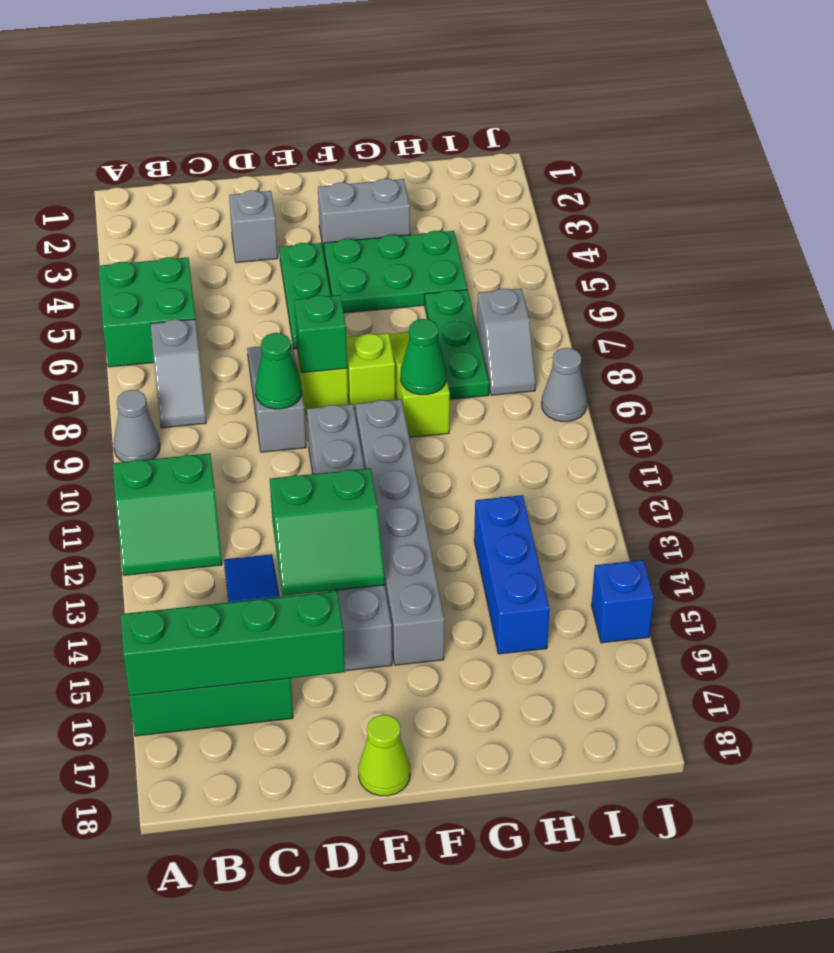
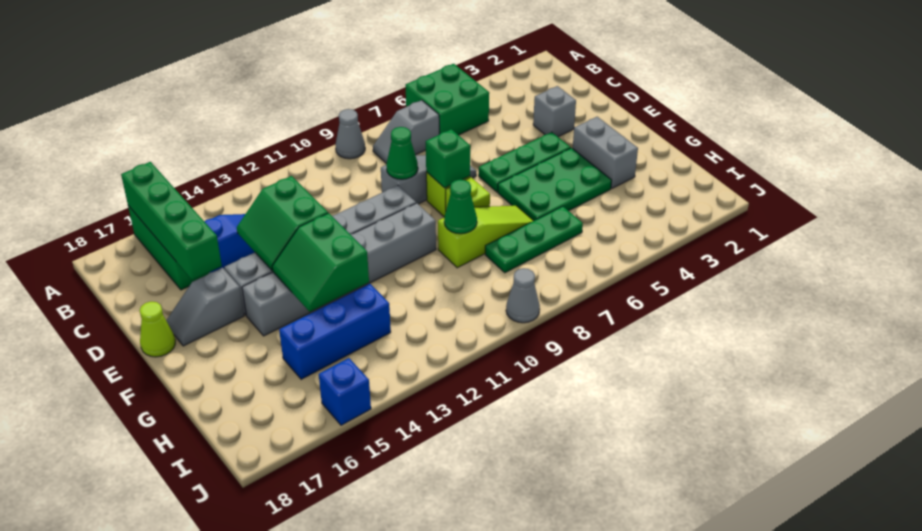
green 2x2 slope [113,453,222,575] -> green 2x2 slope moved to [272,213,369,312]
green 2x3 plate [324,231,467,313] -> green 2x3 plate turned to [498,148,612,221]
grey 1x2 slope [477,289,536,395] -> grey 1x2 slope moved to [166,268,244,346]

